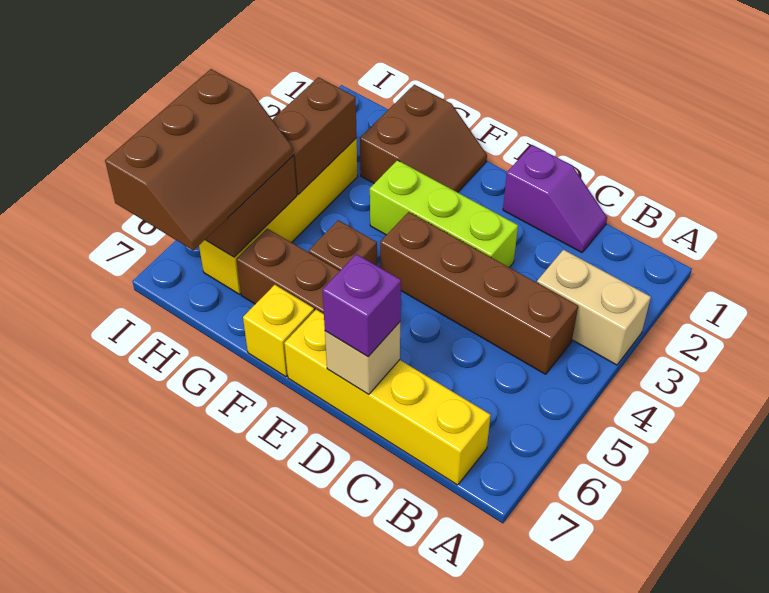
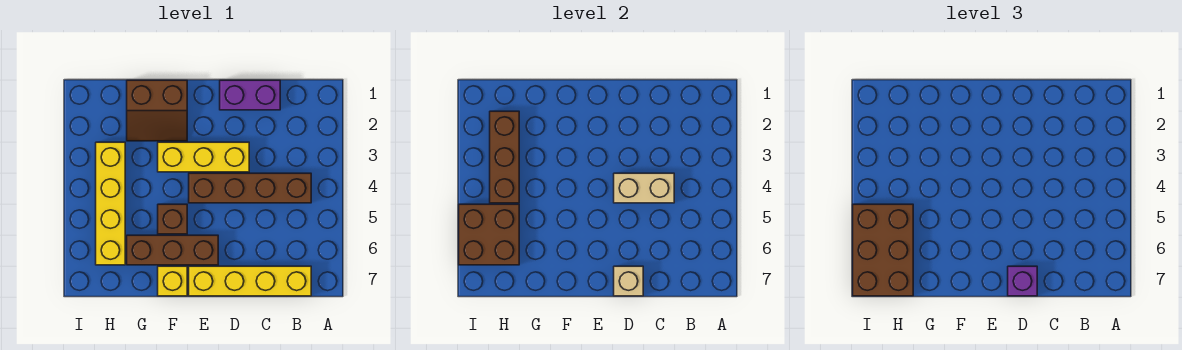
tan 1x2 brick [537,250,651,365] -> tan 1x2 brick moved to [614,173,674,203]
purple 1x2 slope [503,145,607,252] -> purple 1x2 brick [220,80,280,110]
lime 1x3 brick [370,160,518,267] -> yellow 1x3 brick [158,142,249,172]
brown 2x2 slope [360,85,487,192] -> brown 2x2 slope turned to [127,80,187,141]
brown 1x2 brick [272,77,357,195] -> brown 1x3 brick [490,111,519,203]
brown 2x3 slope [105,69,294,251] -> brown 2x3 brick [853,204,913,296]

